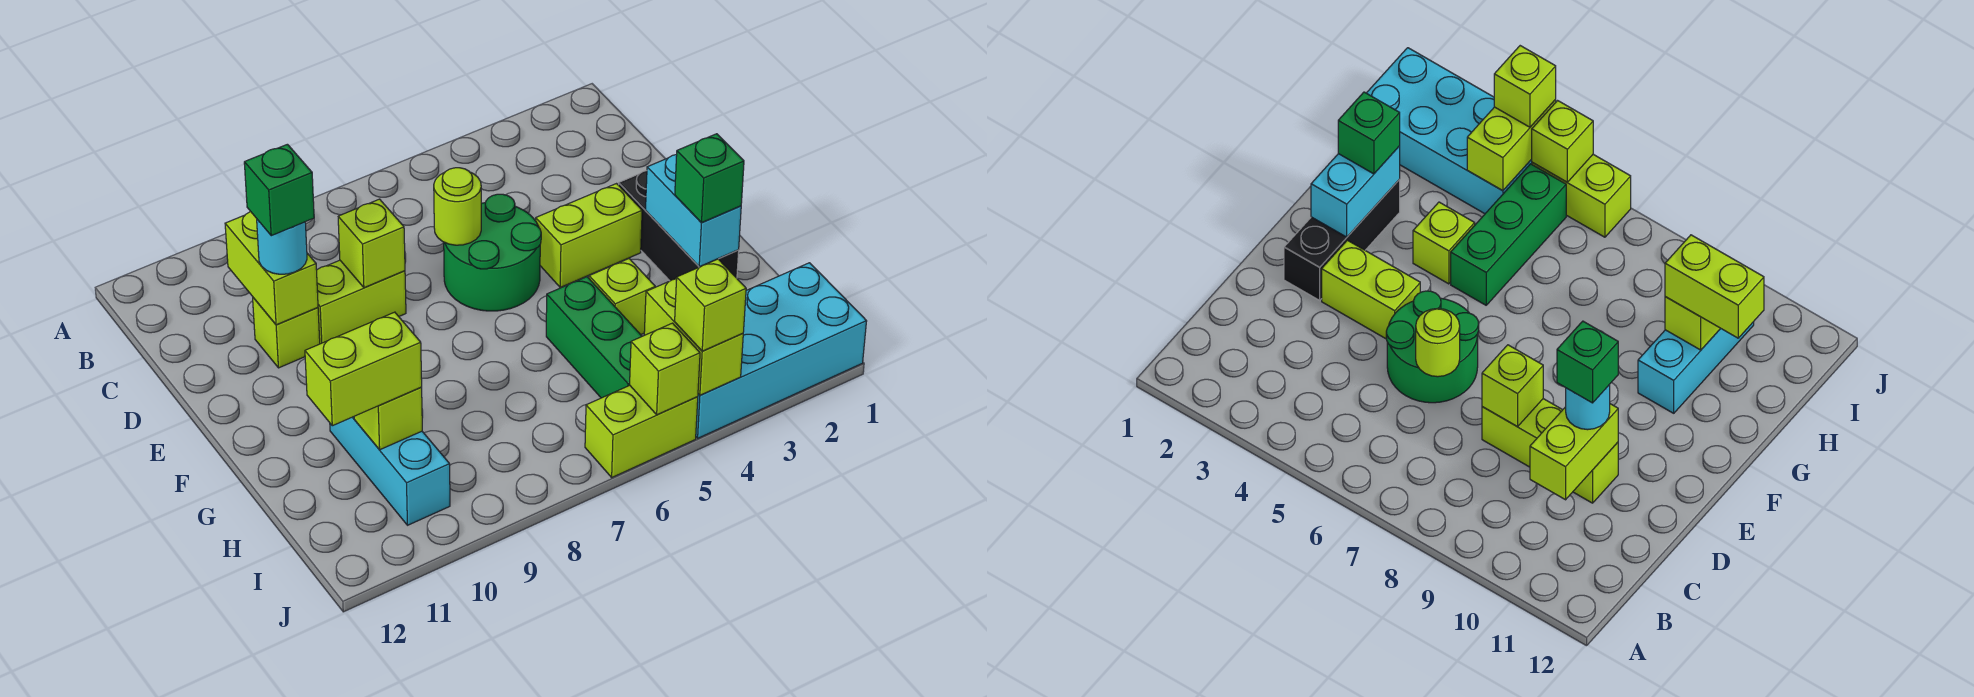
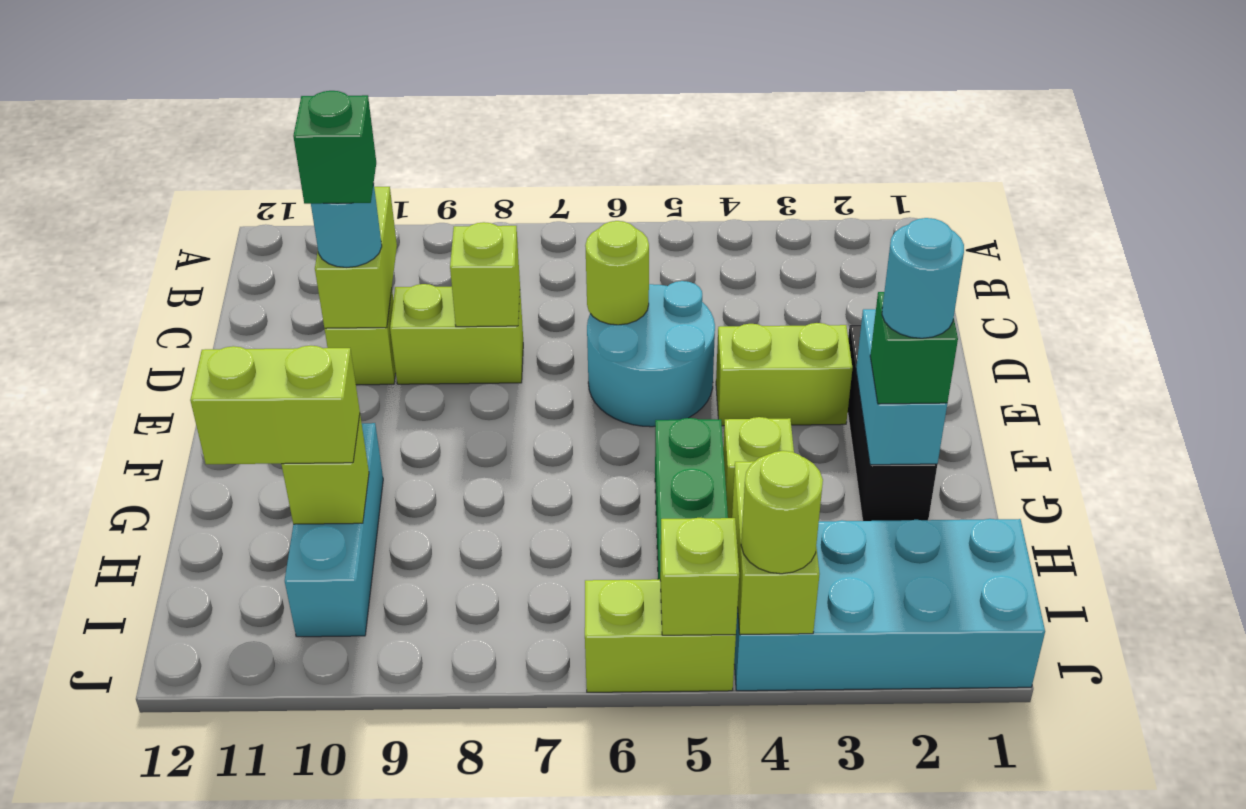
green 2x2 round brick [444,194,541,311] -> cyan 2x2 round brick [587,281,715,427]
none -> cyan 1x1 round brick [882,218,964,338]
lime 1x1 brick [675,259,746,351] -> lime 1x1 round brick [741,451,823,574]

